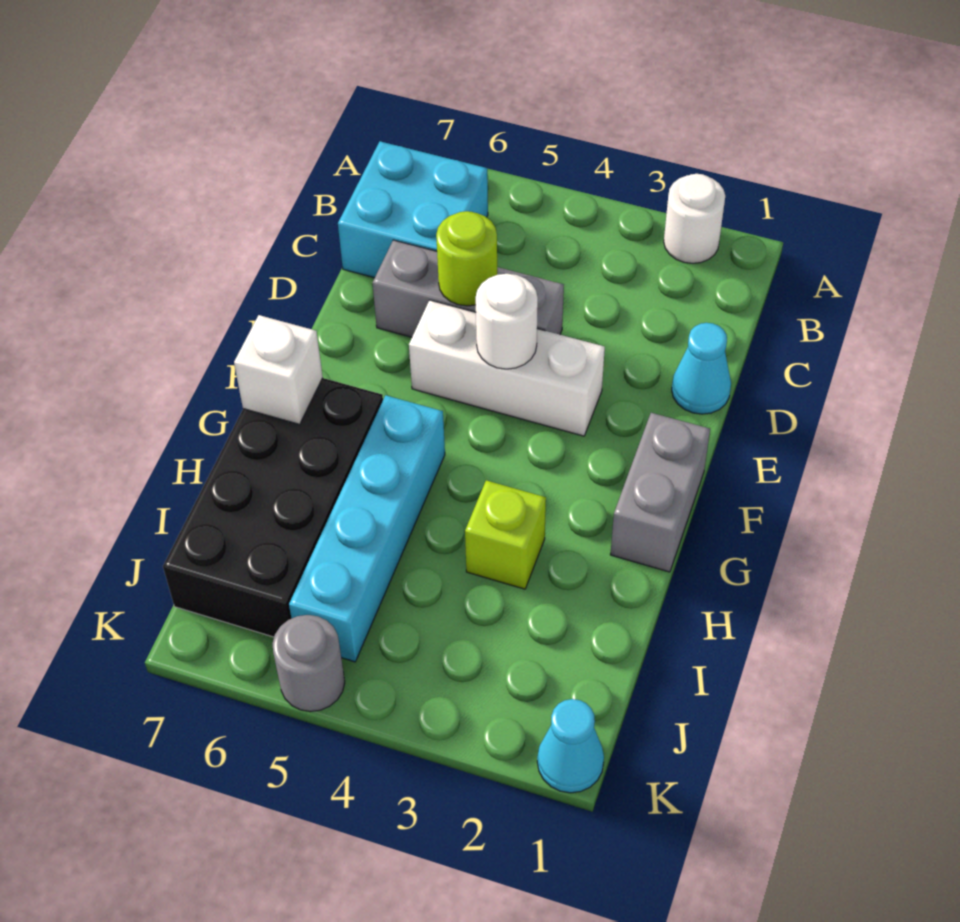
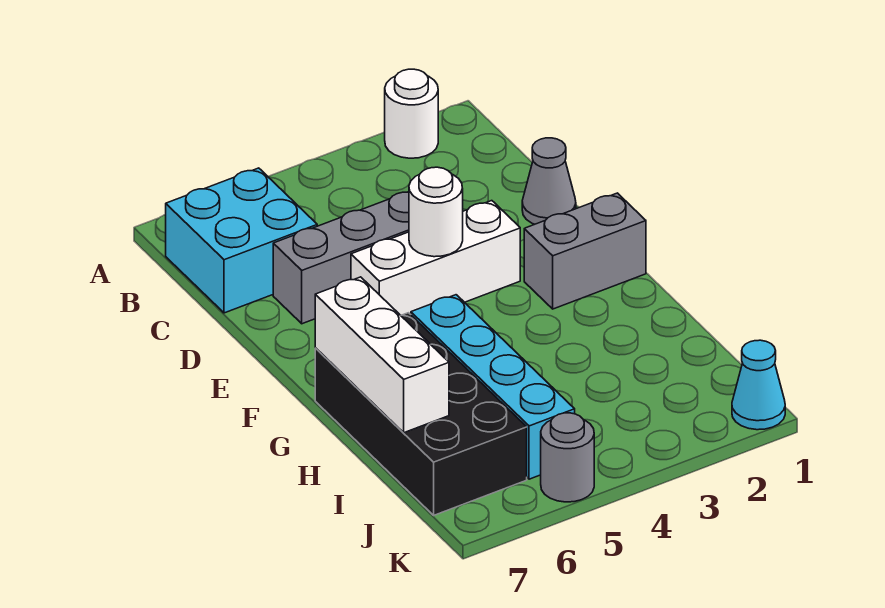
cyan 1x1 cone [672,323,731,414] -> grey 1x1 cone [522,138,576,224]
lime 1x1 round brick [436,211,497,306] -> none
grey 1x2 brick [610,413,710,572] -> grey 1x2 brick turned to [524,193,646,309]
white 1x1 brick [234,315,323,424] -> white 1x3 brick [315,277,449,433]
lime 1x1 brick [465,480,546,589] -> none

